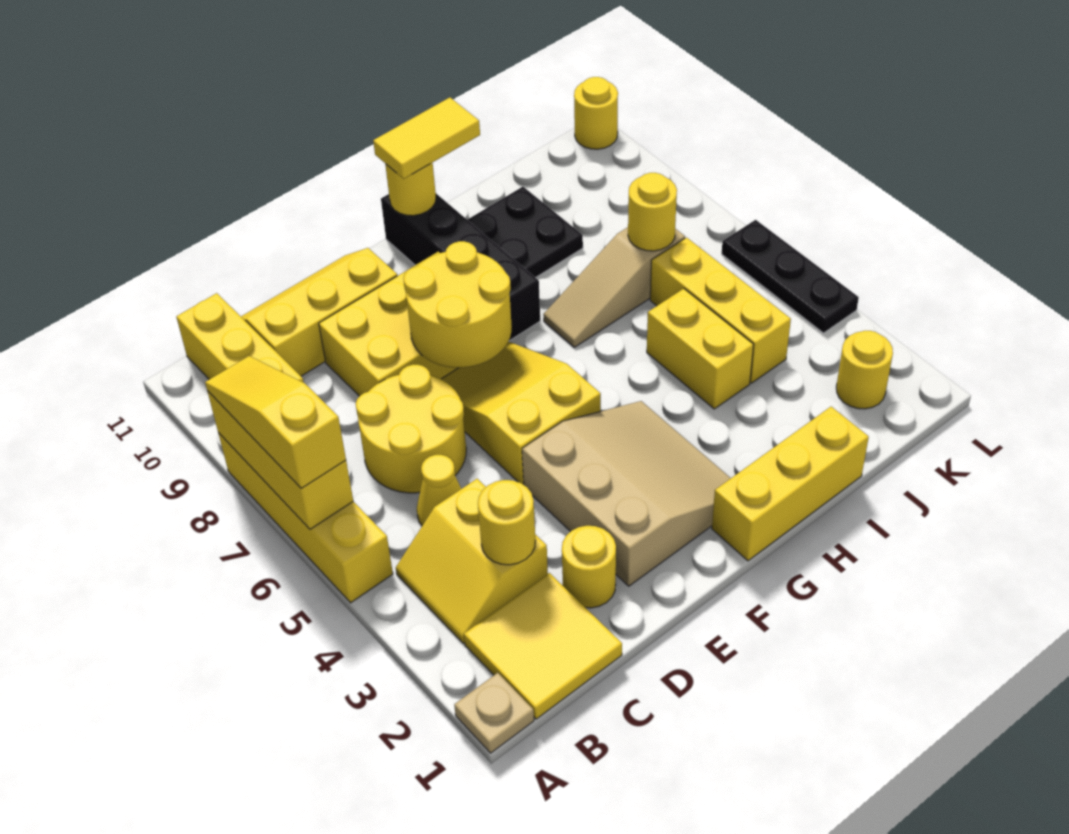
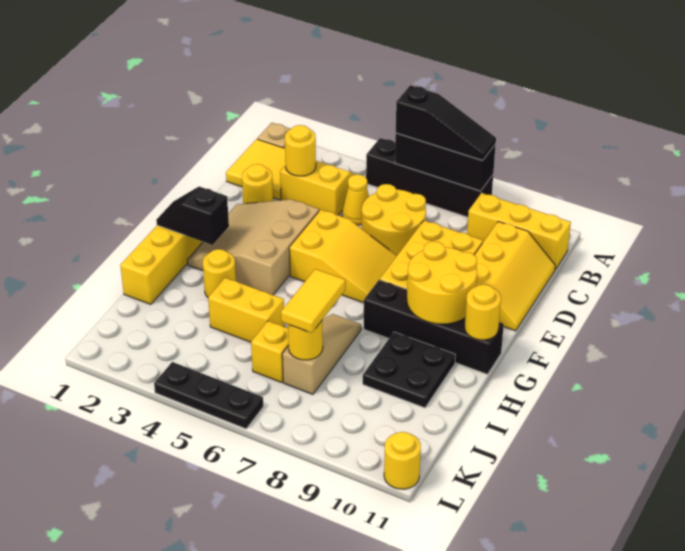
yellow 1x4 brick [218,433,393,603] -> black 1x4 brick [366,138,493,217]
yellow 1x3 brick [207,391,353,529] -> black 1x3 brick [395,133,496,191]
yellow 1x3 slope [205,356,346,489] -> black 1x3 slope [396,85,496,160]
tan 3x3 slope [522,401,731,586] -> tan 3x3 slope turned to [187,199,319,295]
yellow 2x2 round brick [403,241,512,368] -> yellow 2x2 round brick moved to [407,241,477,324]
none -> black 1x2 slope [156,187,229,245]
yellow 1x2 tile [373,97,480,179] -> yellow 1x2 tile moved to [281,269,346,333]
yellow 1x3 brick [650,238,791,383] -> yellow 1x1 brick [251,321,289,383]
yellow 1x1 round brick [836,331,893,409] -> yellow 1x1 round brick moved to [203,249,236,297]

